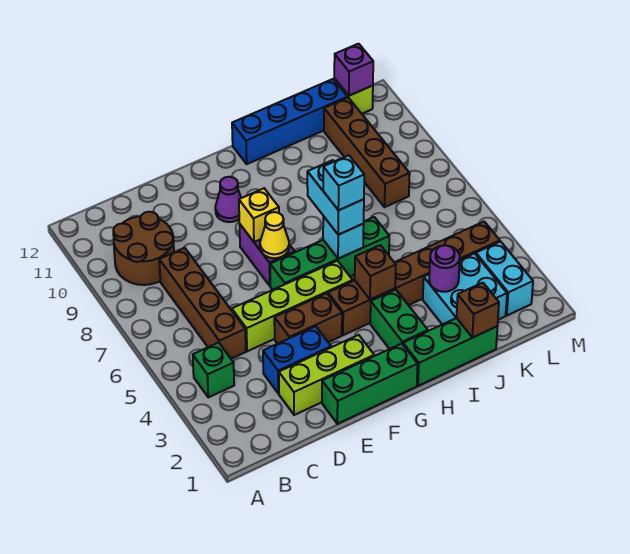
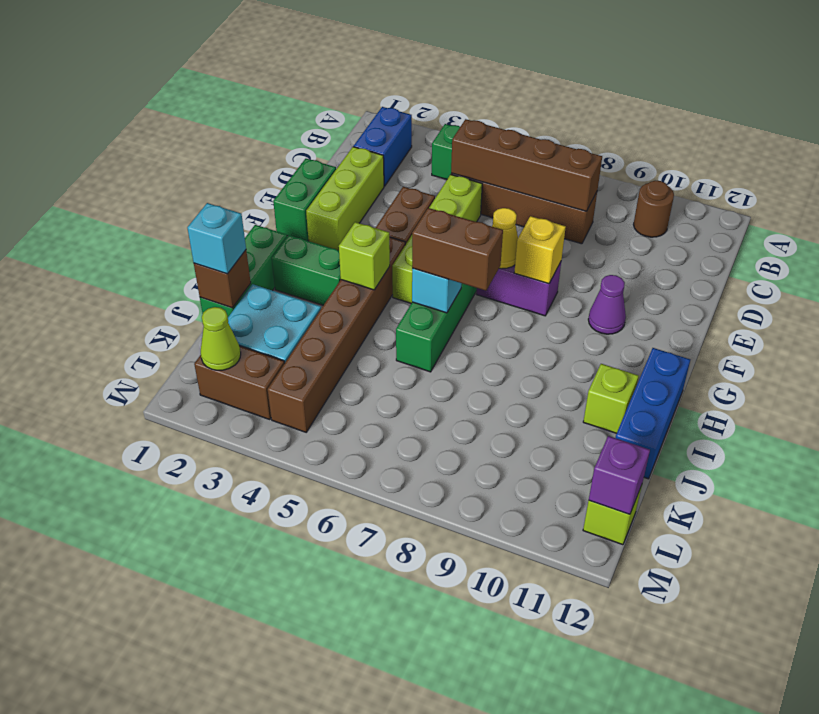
brown 2x2 round brick [113,212,174,285] -> brown 1x1 round brick [633,181,674,237]
blue 1x2 brick [263,326,331,394] -> blue 1x2 brick moved to [354,107,412,186]
green 1x3 brick [322,344,418,424] -> green 1x2 brick [273,159,336,241]
brown 1x1 brick [355,245,396,300] -> lime 1x1 brick [339,222,390,290]
cyan 1x2 brick [307,160,364,235] -> brown 1x2 brick [412,208,503,291]
cyan 1x1 brick [323,155,364,210] -> cyan 1x1 brick moved to [187,203,246,274]
blue 1x4 brick [232,79,348,164] -> blue 1x3 brick [615,348,690,479]
none -> lime 1x1 brick [583,364,639,433]
purple 1x1 round brick [429,245,460,292] -> none
brown 1x4 brick [324,98,410,207] -> brown 1x4 brick moved to [451,119,602,211]
cyan 1x2 brick [476,242,533,315] -> brown 1x2 brick [194,346,285,419]
none -> lime 1x1 cone [201,307,241,370]

